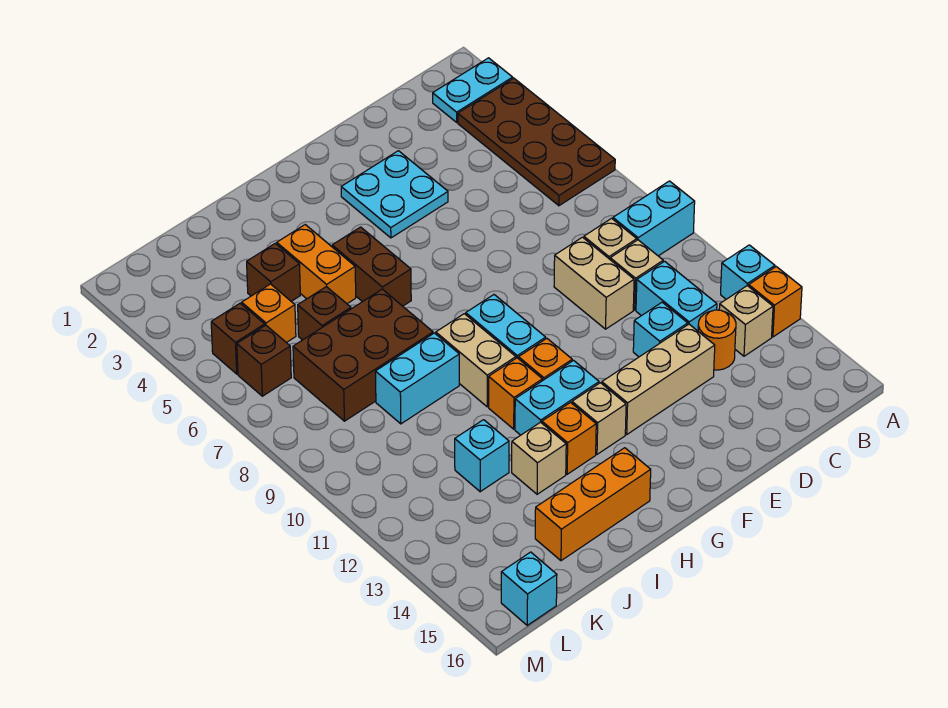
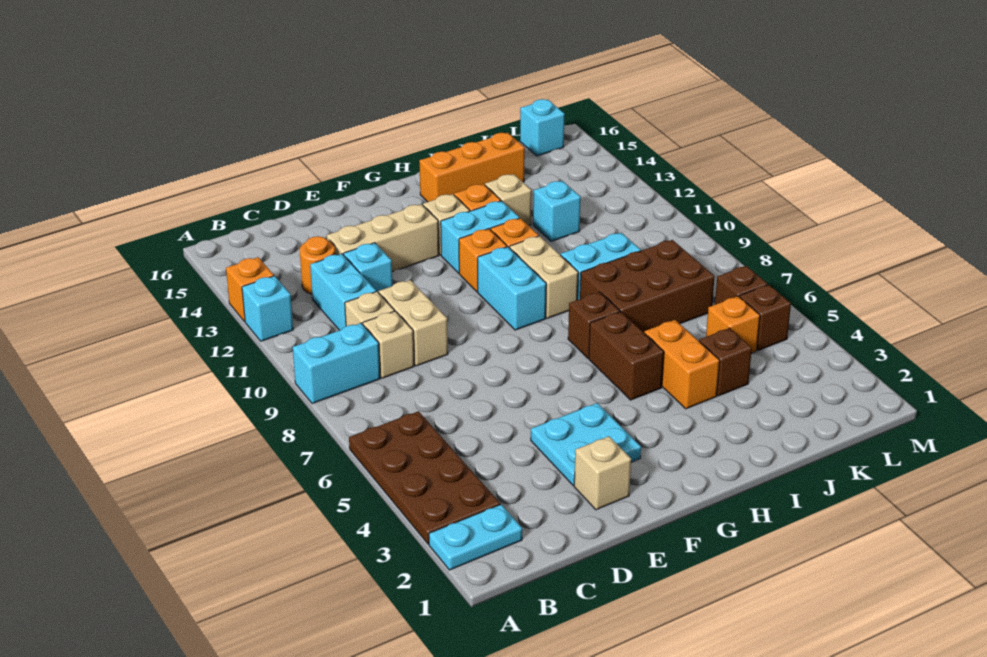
tan 1x1 brick [719,286,773,356] -> tan 1x1 brick moved to [574,436,631,510]
brown 1x1 brick [298,287,351,340] -> brown 1x1 brick moved to [568,292,620,358]

